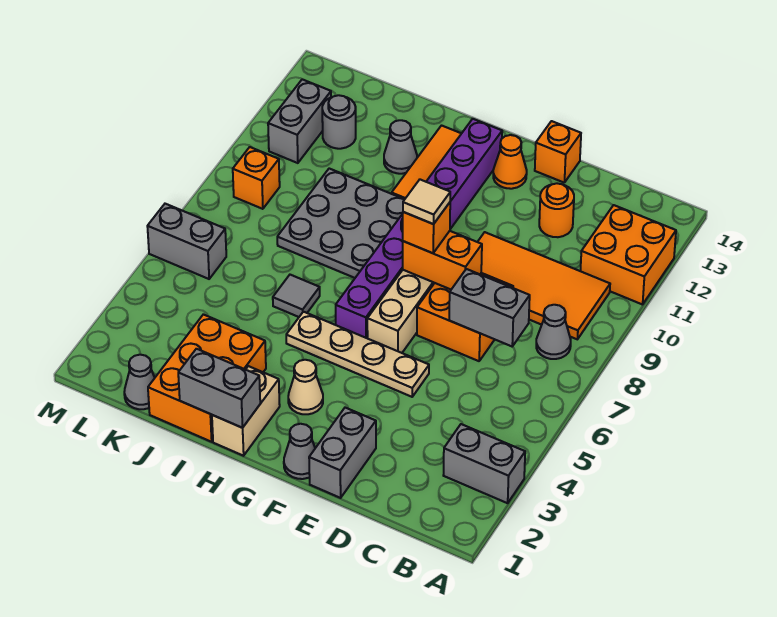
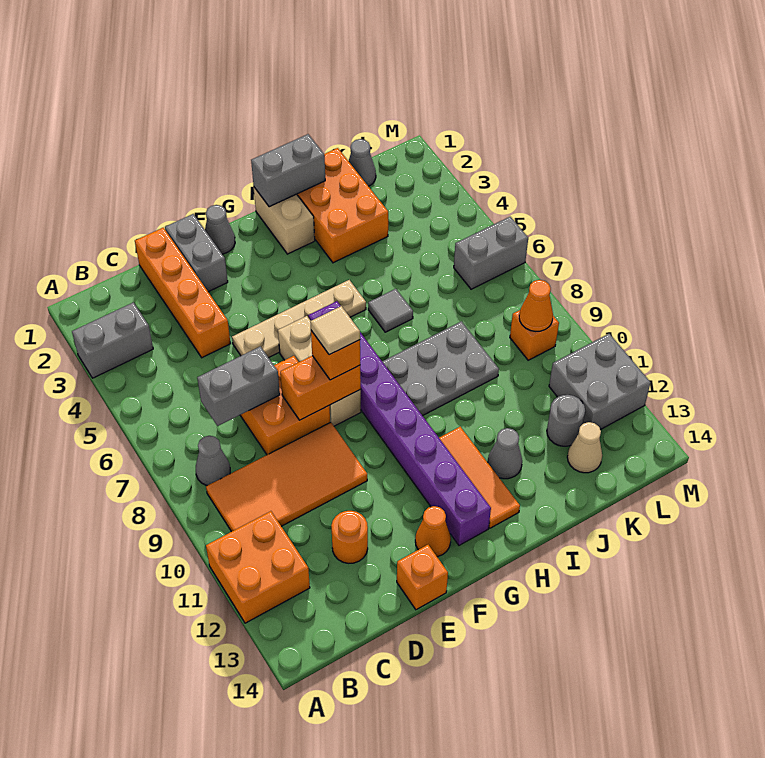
none -> orange 1x4 brick [135,228,231,358]
tan 1x1 cone [288,360,323,414] -> tan 1x1 cone moved to [567,422,602,473]
grey 3x3 plate [277,169,405,278] -> grey 2x3 plate [382,321,499,416]
none -> orange 1x1 cone [519,280,553,331]
grey 1x2 brick [268,79,331,163] -> grey 2x2 brick [549,334,651,430]

